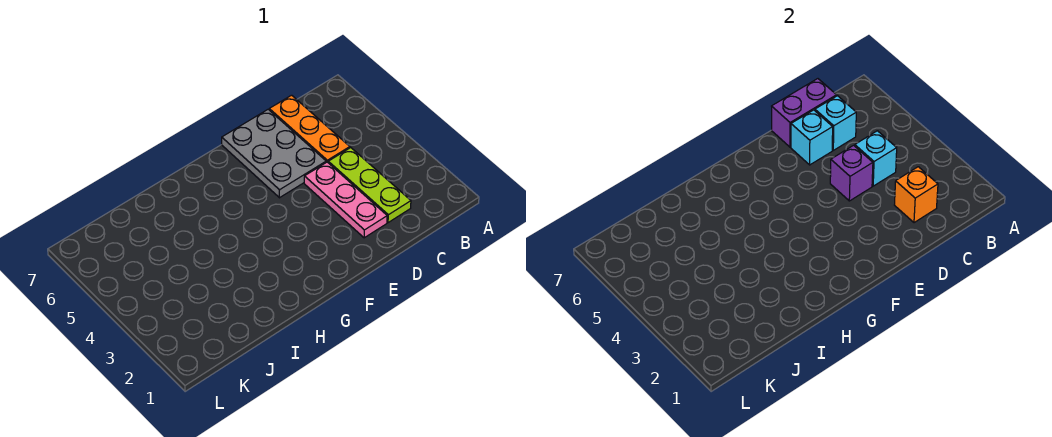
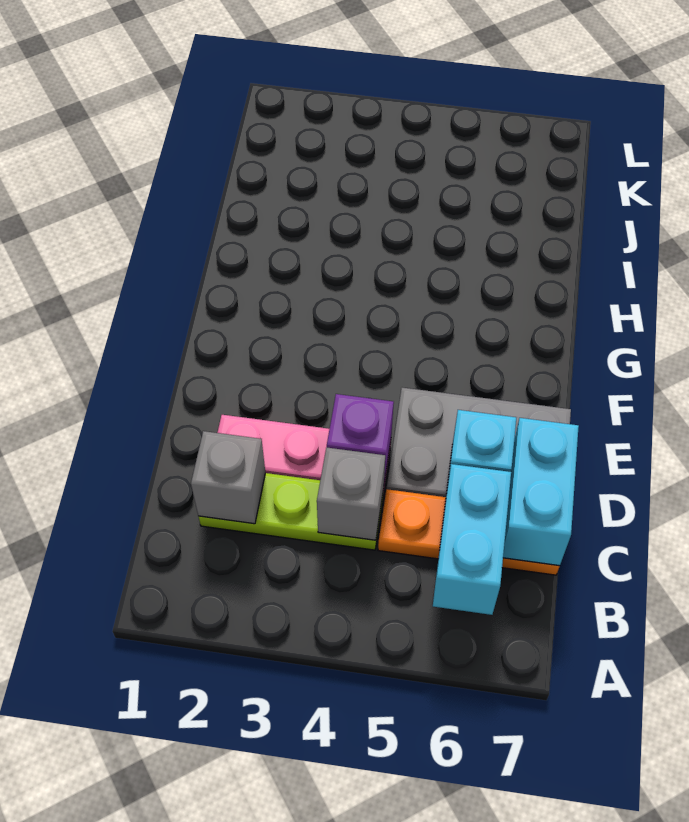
orange 1x1 brick [895,167,938,223] -> grey 1x1 brick [191,431,265,524]
cyan 1x1 brick [855,131,897,186] -> grey 1x1 brick [317,447,385,540]
cyan 1x1 brick [815,96,856,150] -> cyan 1x2 brick [433,464,511,615]
purple 1x2 brick [772,79,837,147] -> cyan 1x2 brick [503,418,579,566]

